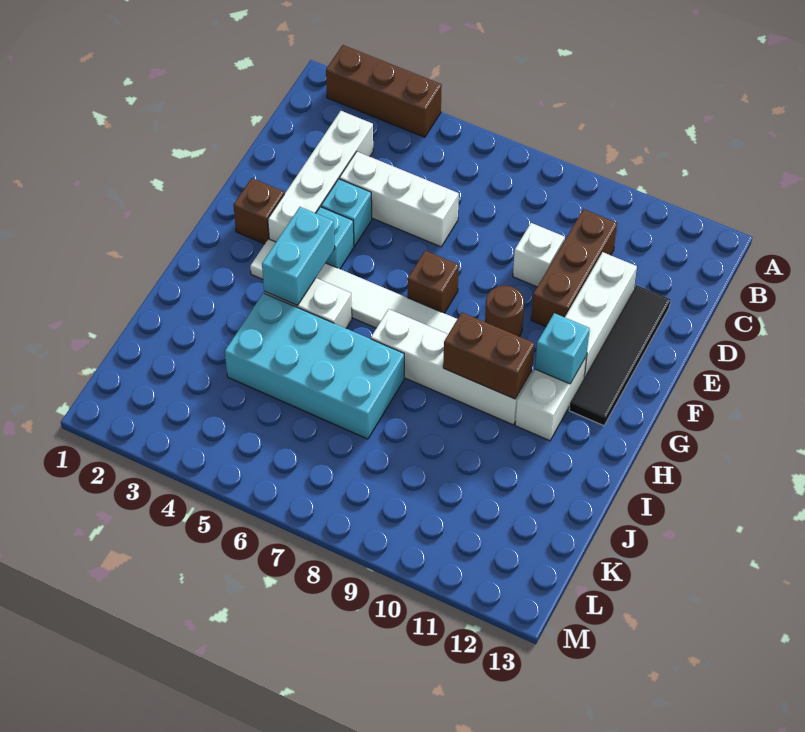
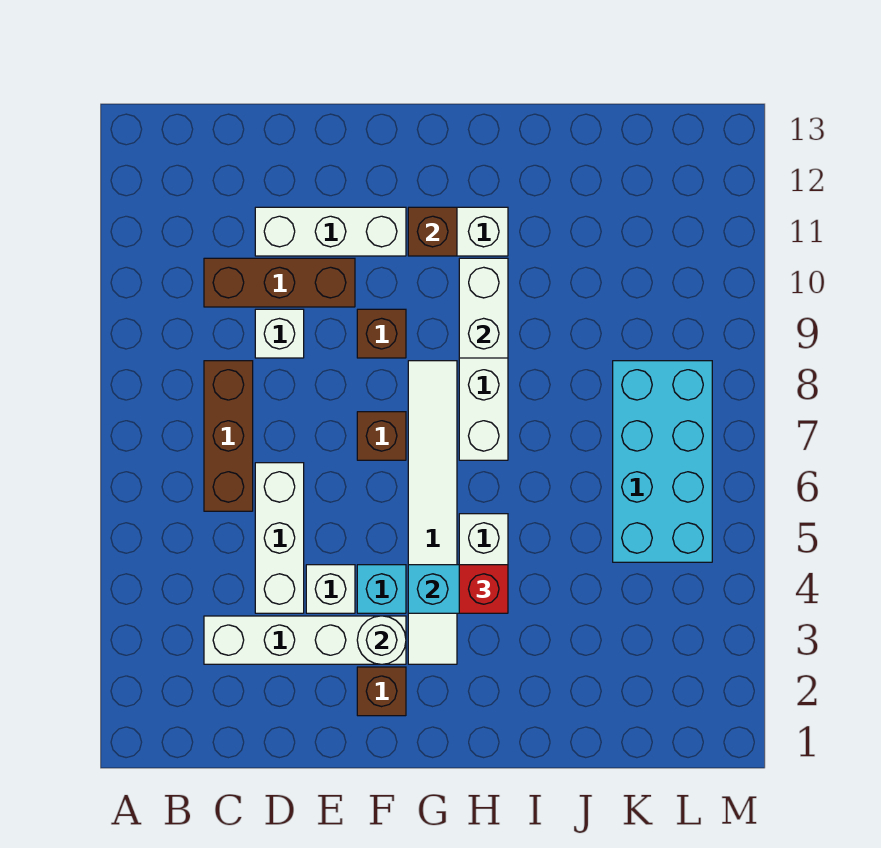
brown 1x3 brick [326,45,442,137] -> brown 1x3 brick moved to [204,361,253,511]
black 1x4 tile [569,285,671,426] -> none
cyan 1x1 brick [321,179,372,246] -> white 1x1 brick [306,565,355,613]
none -> white 1x1 round brick [357,616,406,664]
brown 1x1 round brick [485,286,524,336] -> brown 1x1 brick [357,309,406,358]
cyan 1x1 brick [535,313,590,384] -> brown 1x1 brick [408,207,457,256]
none -> red 1x1 brick [459,565,508,613]
brown 1x2 brick [443,313,534,399] -> white 1x2 brick [459,258,508,358]
cyan 2x4 brick [225,293,404,439] -> cyan 2x4 brick moved to [613,361,712,562]

